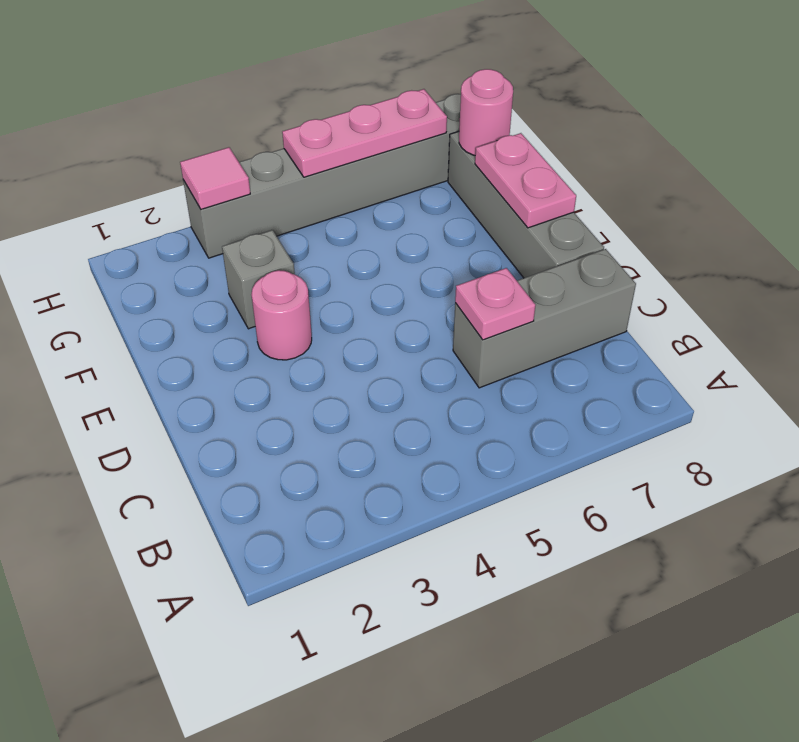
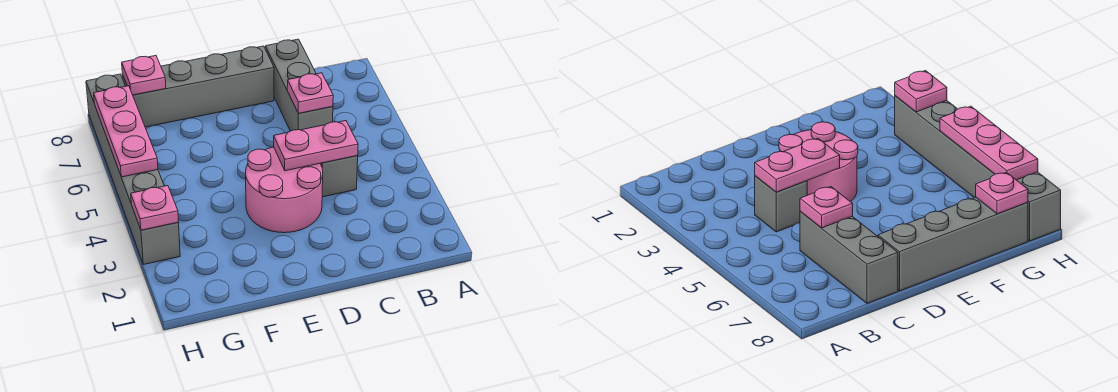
pink 1x1 round brick [251,270,312,360] -> pink 2x2 round brick [246,147,323,233]
pink 1x2 plate [475,133,576,228] -> pink 1x2 plate moved to [274,121,358,171]
grey 1x1 brick [222,230,295,329] -> grey 1x1 brick moved to [320,156,358,197]
pink 1x1 round brick [459,69,513,155] -> pink 1x1 plate [122,56,166,95]
pink 1x1 tile [180,147,250,209] -> pink 1x1 plate [131,186,179,230]

